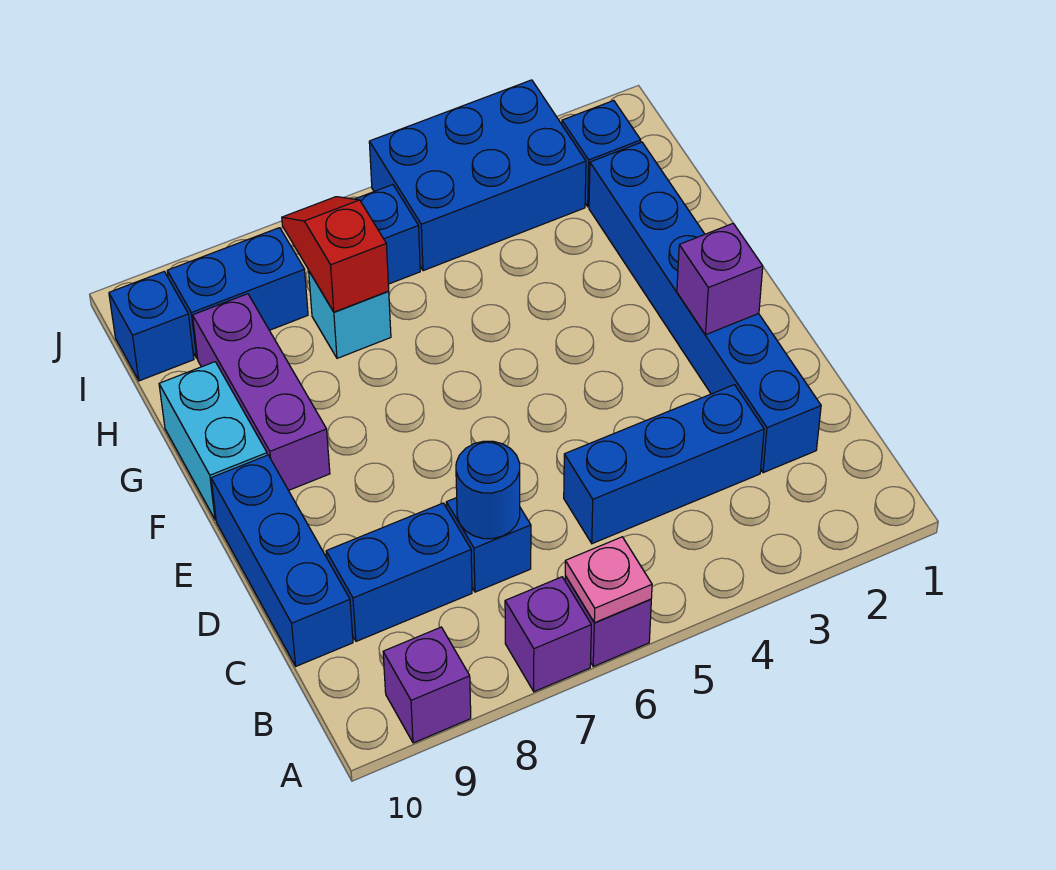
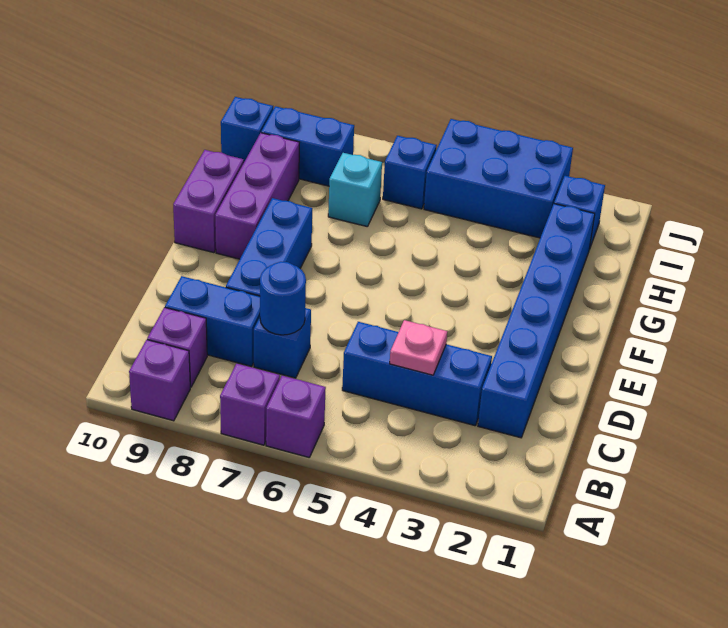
pink 1x1 plate [565,537,652,623] -> pink 1x1 plate moved to [390,320,447,375]
blue 1x3 brick [211,455,353,666] -> blue 1x3 brick moved to [226,198,312,296]
purple 1x1 brick [677,223,763,335] -> purple 1x1 brick moved to [147,307,207,387]
cyan 1x2 brick [159,362,267,520] -> purple 1x2 brick [173,150,244,253]
red 1x2 slope [282,197,389,312] -> none

